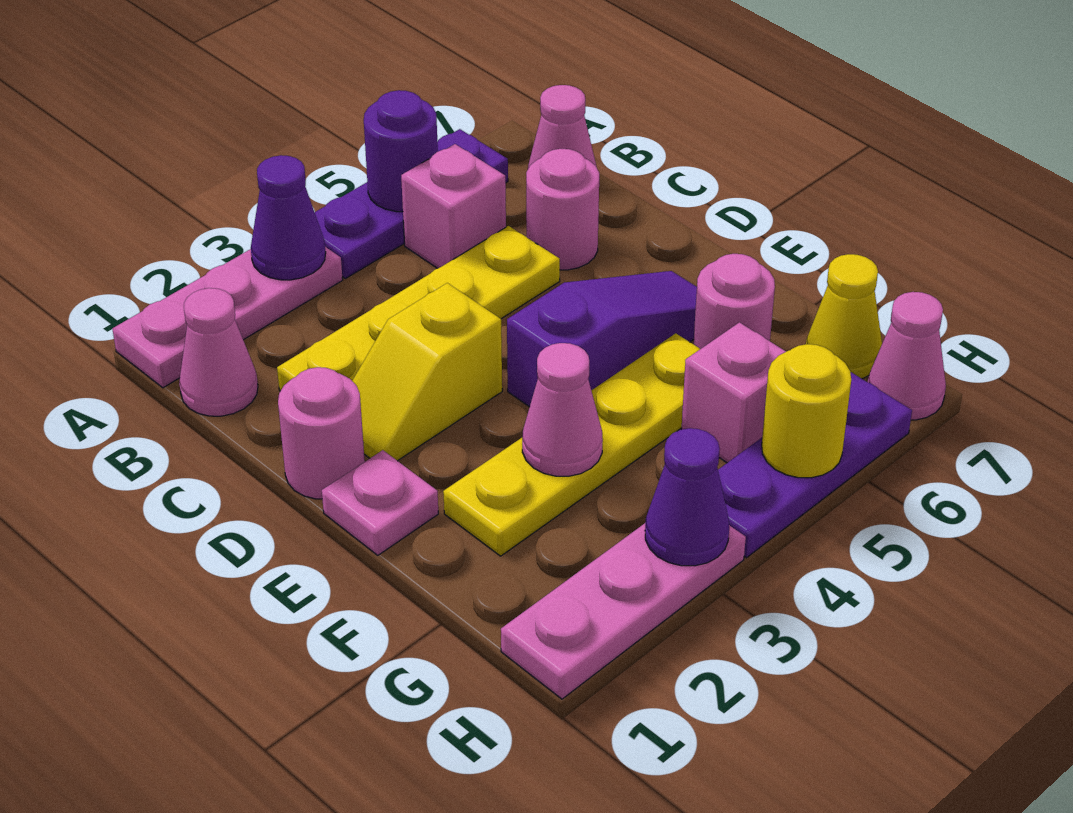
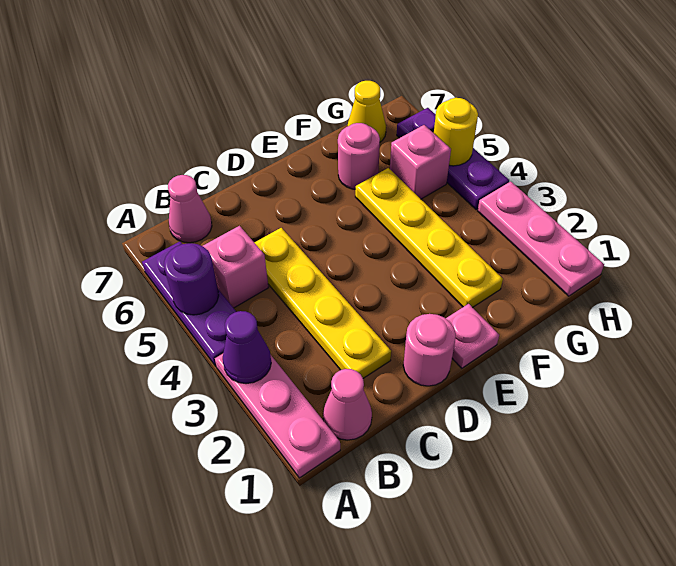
pink 1x1 round brick [526,149,599,270] -> none
yellow 1x2 slope [352,283,502,461] -> none
purple 1x3 slope [507,271,697,407] -> none
pink 1x1 cone [522,343,603,476] -> none
purple 1x1 cone [645,428,729,566] -> none
pink 1x1 cone [868,292,946,420] -> none

